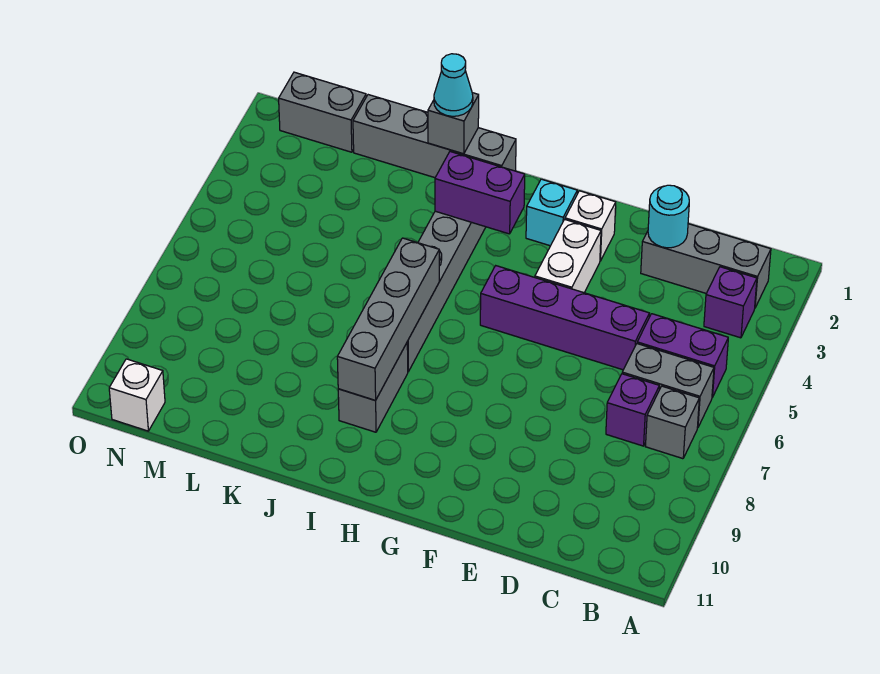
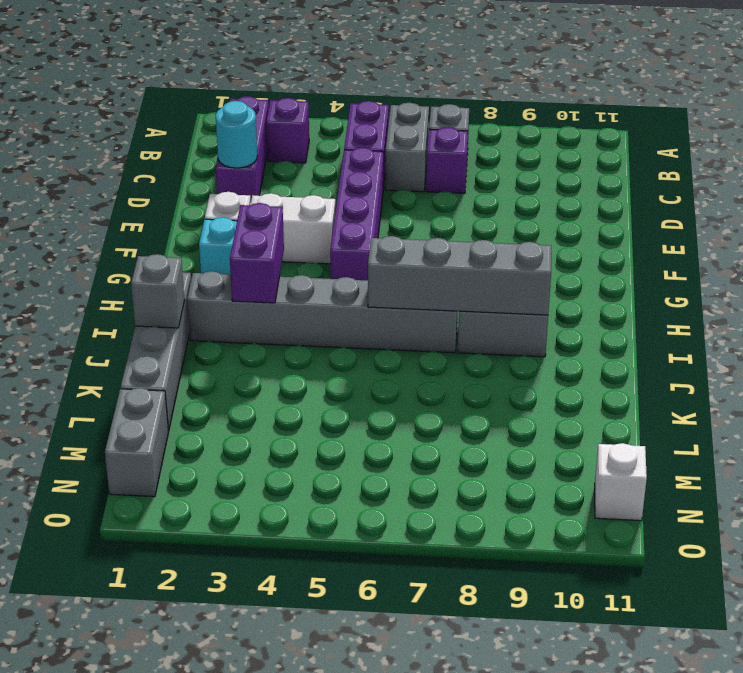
grey 1x3 brick [641,224,771,307] -> purple 1x3 brick [216,96,269,202]
cyan 1x1 cone [434,54,473,116] -> none

